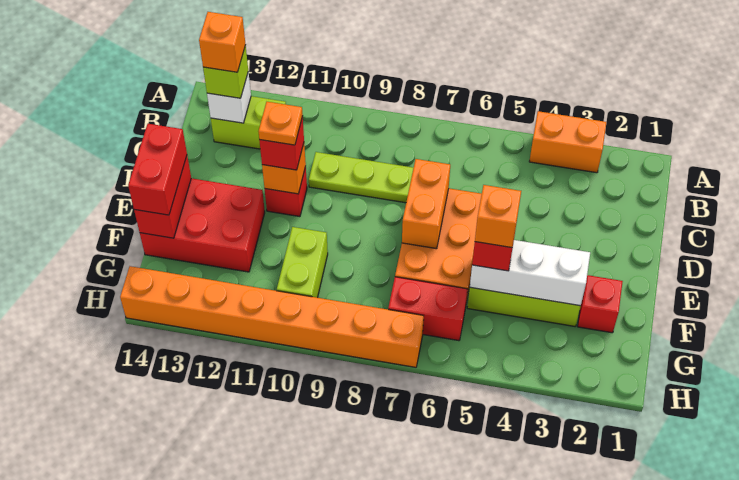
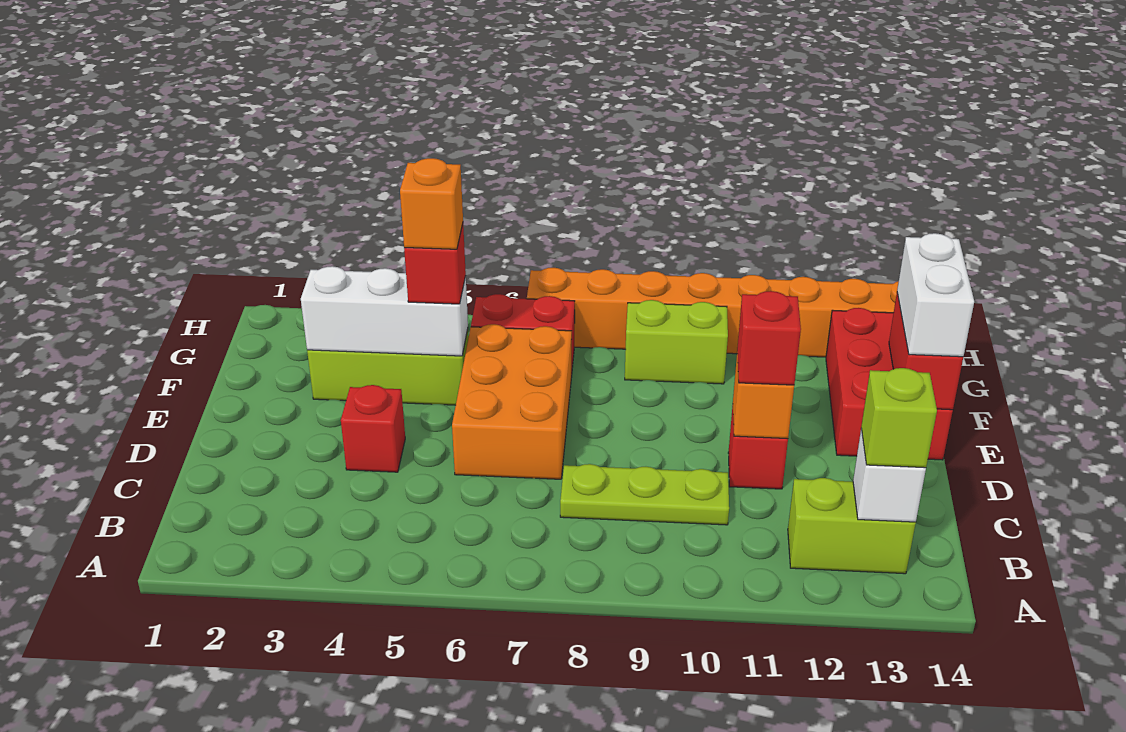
orange 1x2 brick [529,111,606,173] -> none
orange 1x1 brick [199,12,246,72] -> none
orange 1x2 brick [402,159,450,249] -> none
orange 1x1 plate [258,102,303,145] -> none
red 2x3 brick [140,178,265,272] -> red 2x3 brick turned to [826,308,953,460]
red 1x2 brick [128,124,187,215] -> white 1x2 brick [897,233,974,357]
red 1x1 brick [578,275,623,333] -> red 1x1 brick moved to [341,385,405,472]
lime 1x2 brick [277,227,328,298] -> lime 1x2 brick turned to [625,300,728,384]

